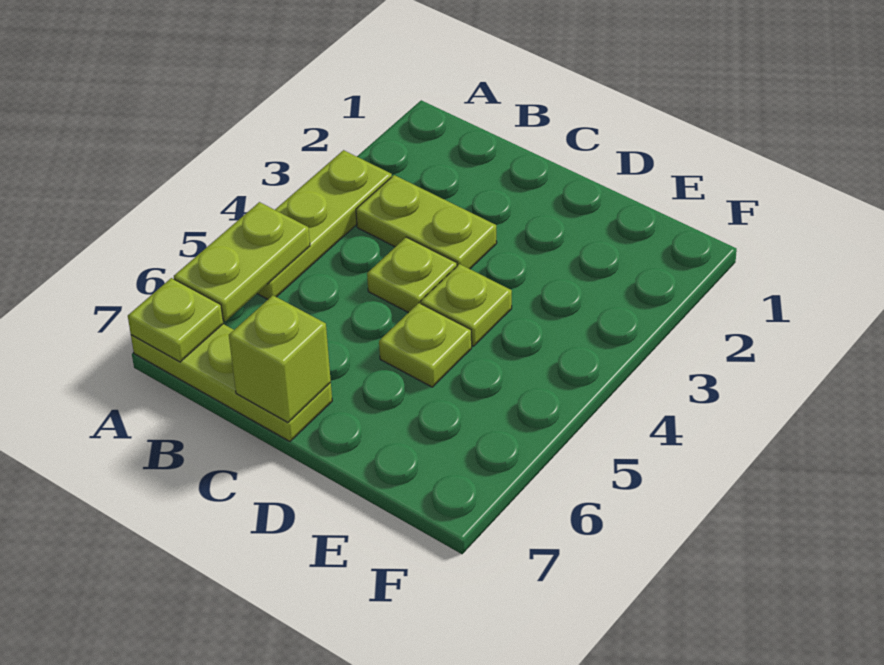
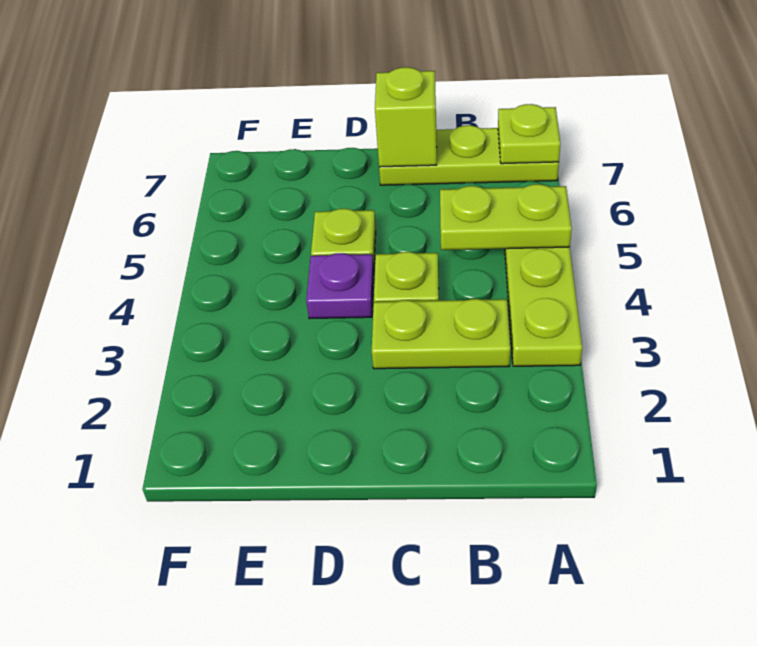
lime 1x2 plate [174,202,310,321] -> lime 1x2 plate turned to [440,184,572,250]
lime 1x1 plate [421,264,512,346] -> purple 1x1 plate [306,253,374,319]

